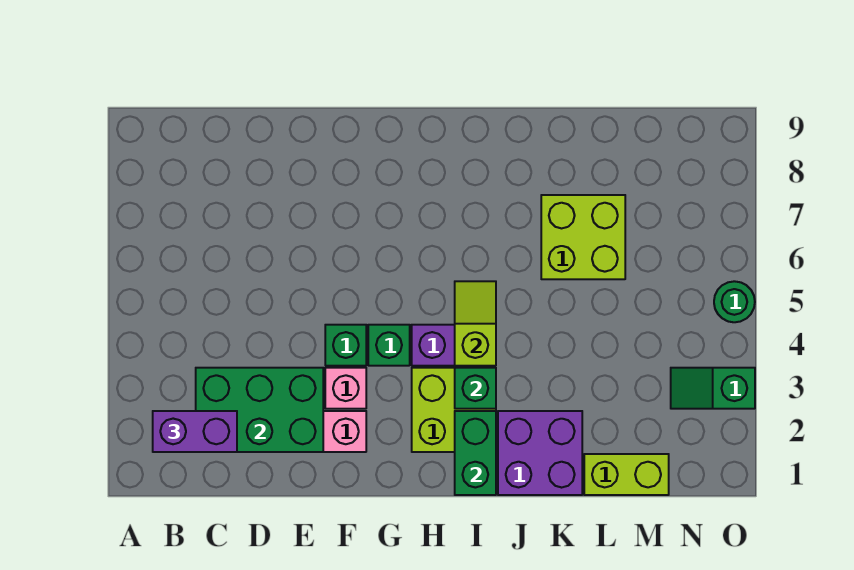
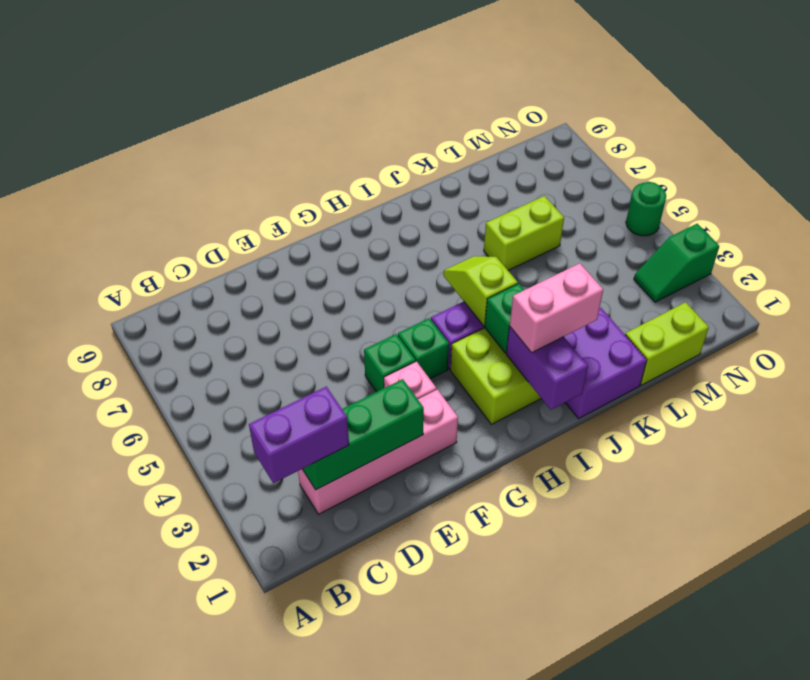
green 2x3 brick [196,368,323,452] -> green 1x3 brick [303,379,424,490]
green 1x2 brick [455,411,496,495] -> purple 1x2 brick [506,327,588,410]
none -> pink 1x2 brick [510,263,603,353]
lime 2x2 brick [541,195,625,279] -> lime 1x2 brick [484,196,564,270]

